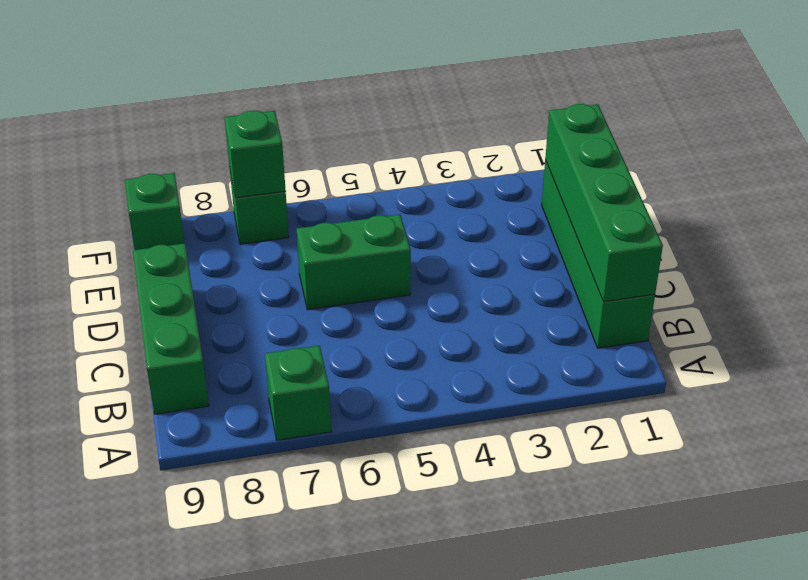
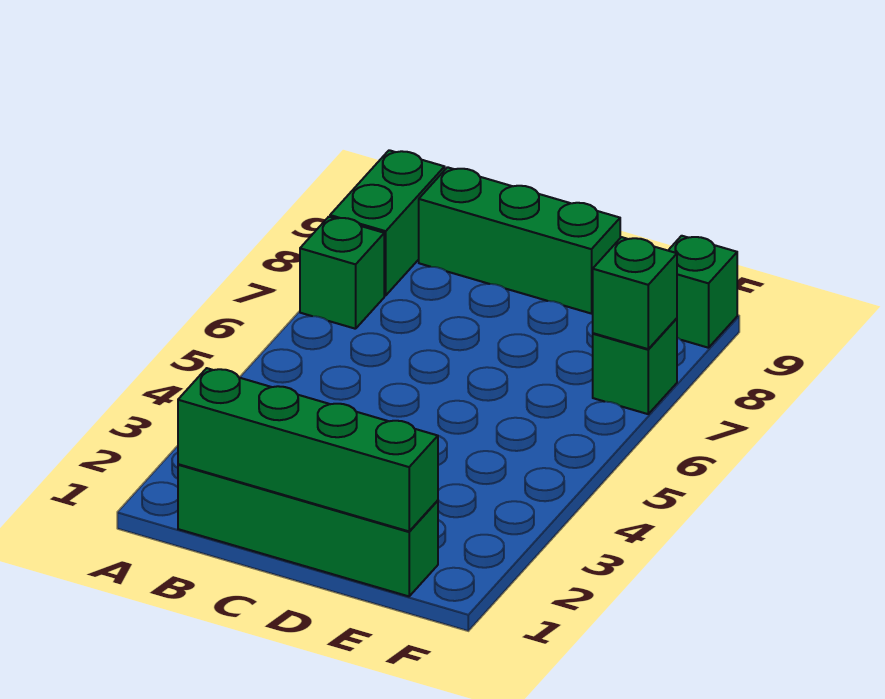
green 1x2 brick [297,214,411,310] -> green 1x2 brick moved to [330,150,445,295]

